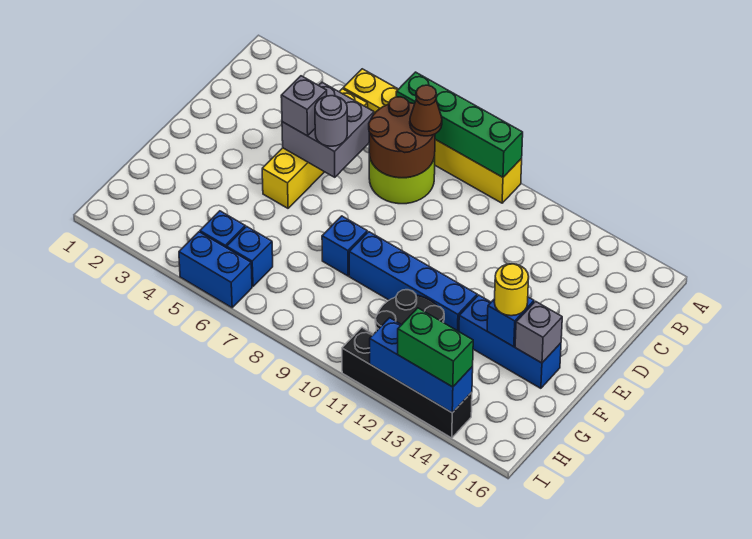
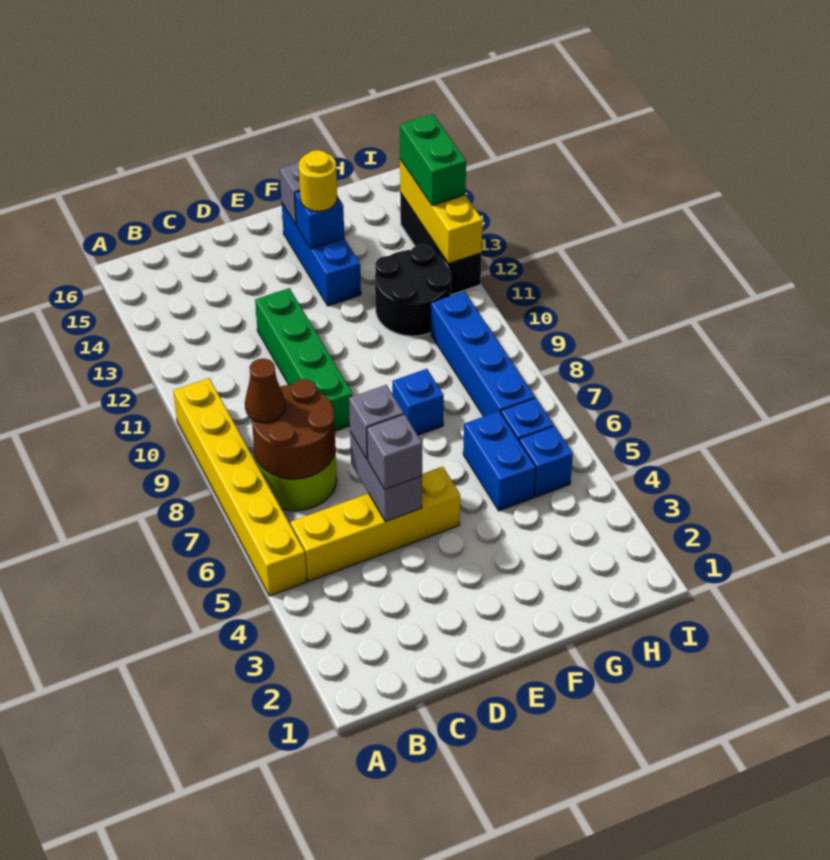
green 1x4 brick [396,72,523,177] -> green 1x4 brick moved to [255,288,353,431]
grey 2x2 brick [282,82,374,177] -> grey 1x2 brick [350,432,422,522]
grey 1x1 round brick [315,96,347,146] -> grey 1x1 brick [349,385,404,459]
blue 1x4 brick [349,232,477,331] -> blue 1x4 brick moved to [431,291,535,416]
blue 1x2 brick [179,232,252,308] -> blue 1x2 brick moved to [463,411,536,511]
black 1x4 brick [342,328,472,438] -> black 1x3 brick [400,193,482,295]
blue 1x3 brick [370,318,473,413] -> yellow 1x3 brick [400,159,483,264]

